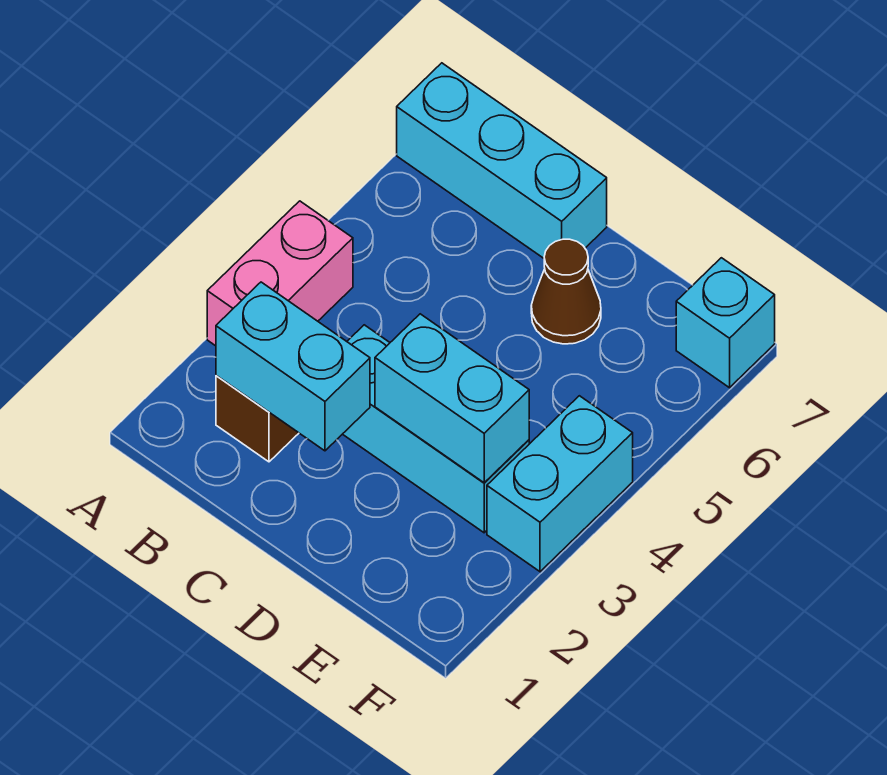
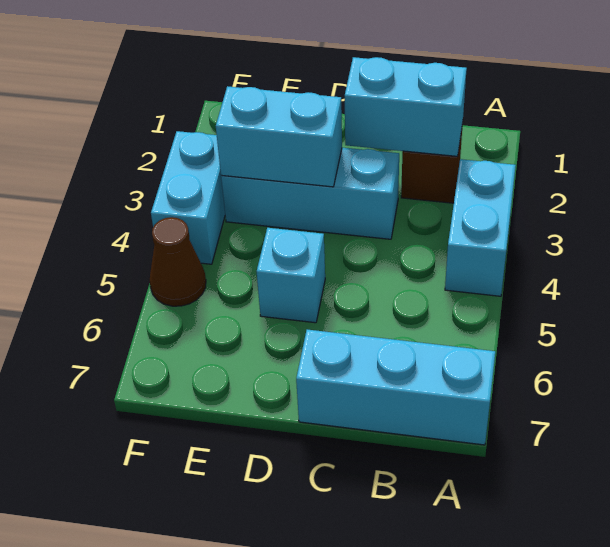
pink 1x2 brick [207,201,353,346] -> cyan 1x2 brick [445,159,516,296]
brown 1x1 cone [531,239,601,344] -> brown 1x1 cone moved to [150,217,206,306]
cyan 1x1 brick [676,258,775,388] -> cyan 1x1 brick moved to [257,228,325,323]

